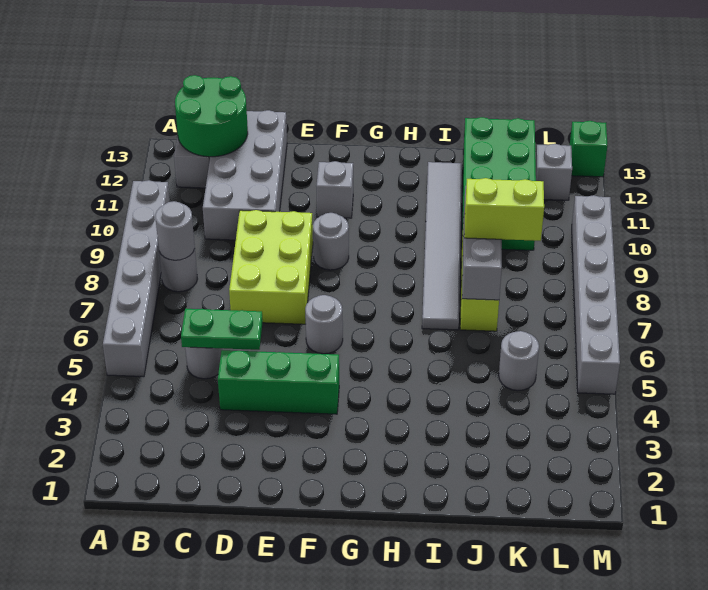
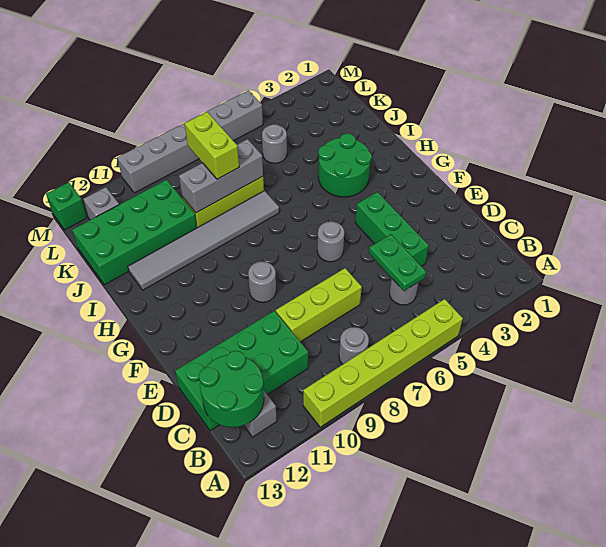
grey 1x6 brick [103,180,170,377] -> lime 1x6 brick [303,299,463,427]
grey 1x1 round brick [155,201,195,260] -> none
grey 2x4 brick [203,110,287,240] -> green 2x4 brick [175,311,308,431]
lime 2x3 brick [229,210,313,324] -> lime 1x3 brick [276,268,362,342]
grey 1x1 brick [316,161,353,218] -> none
none -> green 2x2 round brick [318,133,372,197]

